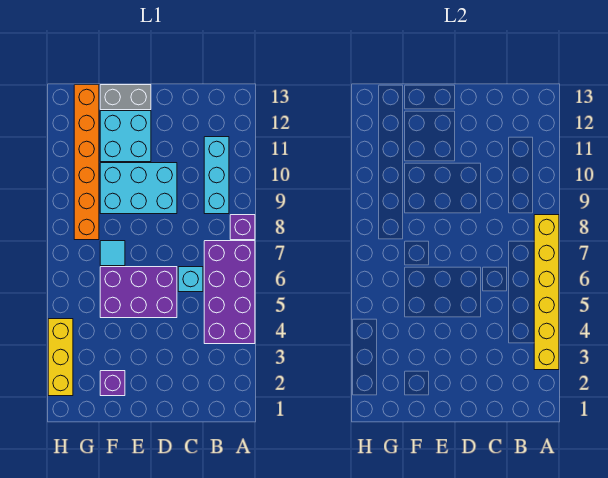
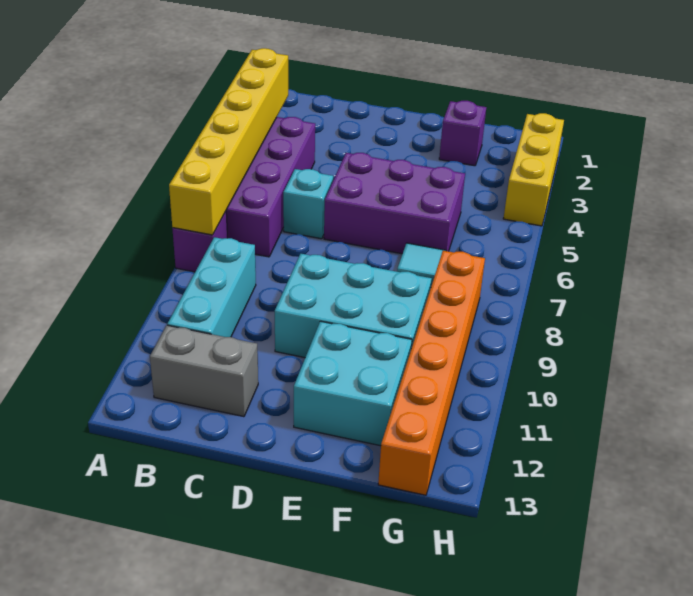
grey 1x2 brick [100,85,151,110] -> grey 1x2 brick moved to [150,325,258,417]

